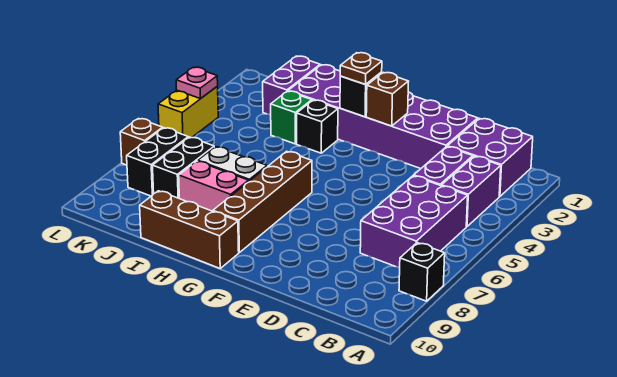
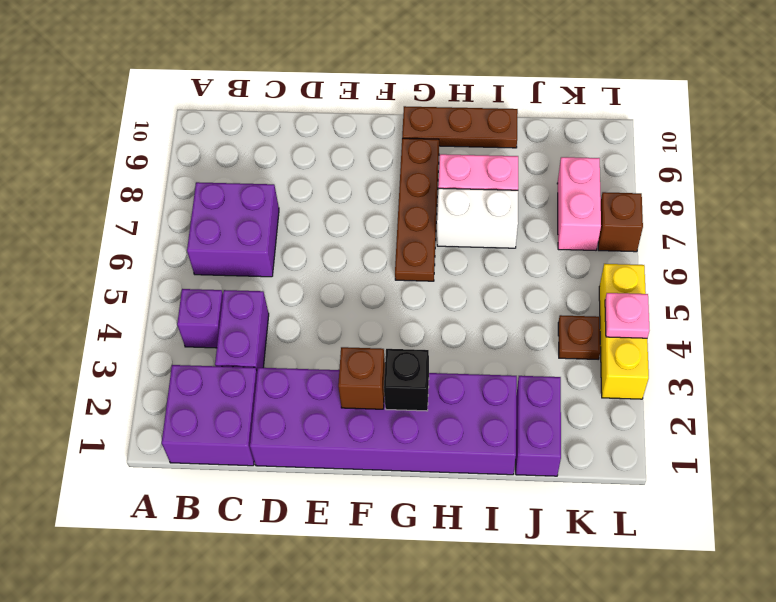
black 1x1 brick [399,243,445,301] -> none
purple 1x2 brick [442,156,501,227] -> purple 1x1 brick [177,289,223,348]
purple 2x3 brick [360,176,468,268] -> purple 2x2 brick [187,182,279,277]
brown 1x1 plate [340,53,382,85] -> brown 1x1 plate moved to [558,315,600,359]
brown 1x4 brick [213,151,312,252] -> brown 1x4 plate [395,138,439,281]
brown 1x3 brick [140,191,239,268] -> brown 1x3 plate [402,106,518,148]
black 1x1 brick [297,100,338,153] -> none
green 1x1 brick [271,91,312,144] -> none
black 1x2 brick [153,137,214,198] -> none
black 1x2 brick [127,128,188,196] -> pink 1x2 brick [557,157,601,250]
yellow 1x2 brick [158,87,218,138] -> yellow 1x3 brick [599,264,649,399]

